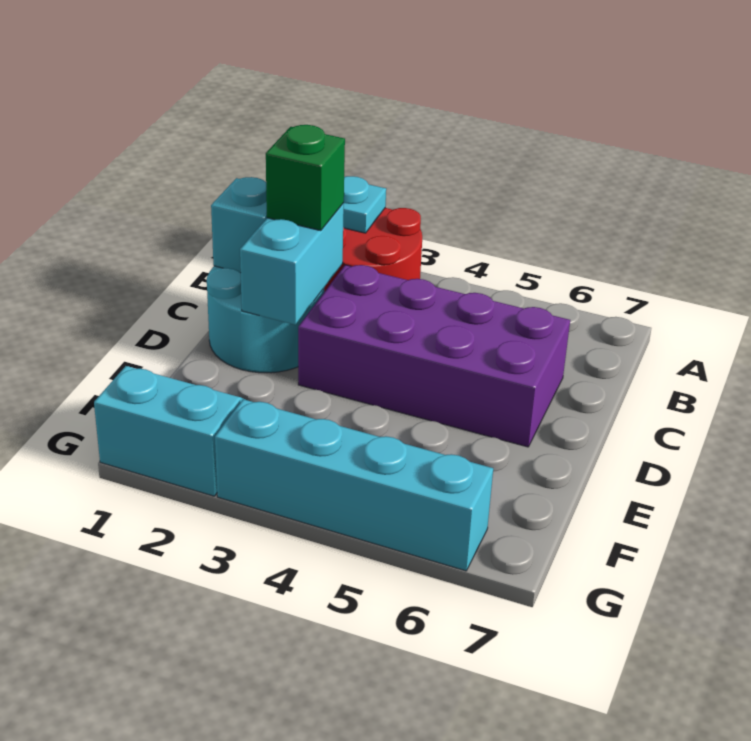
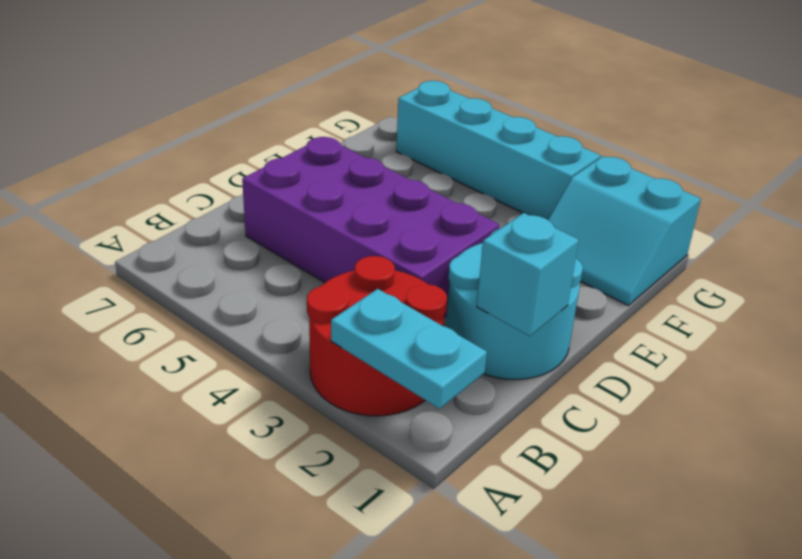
cyan 1x2 brick [240,203,344,325] -> none
green 1x1 brick [266,125,345,231] -> none

